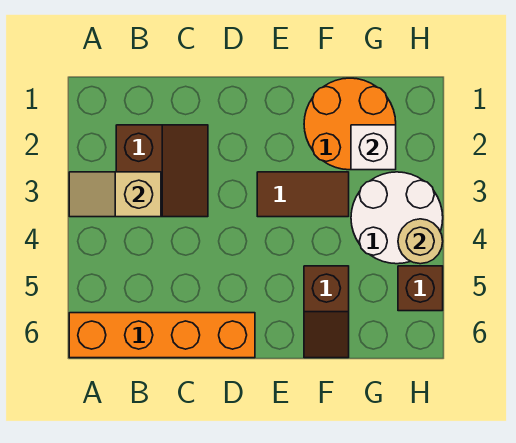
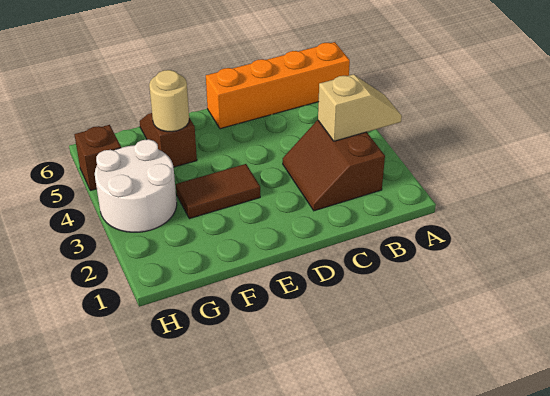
orange 2x2 round brick [304,78,396,170] -> none
white 1x1 brick [351,125,396,170] -> none
tan 1x1 round brick [398,219,443,264] -> tan 1x1 round brick moved to [149,70,189,132]

